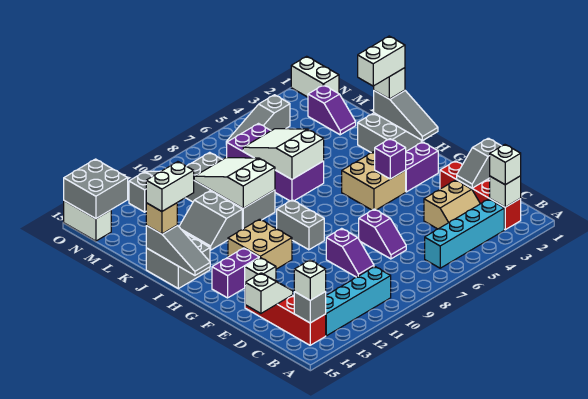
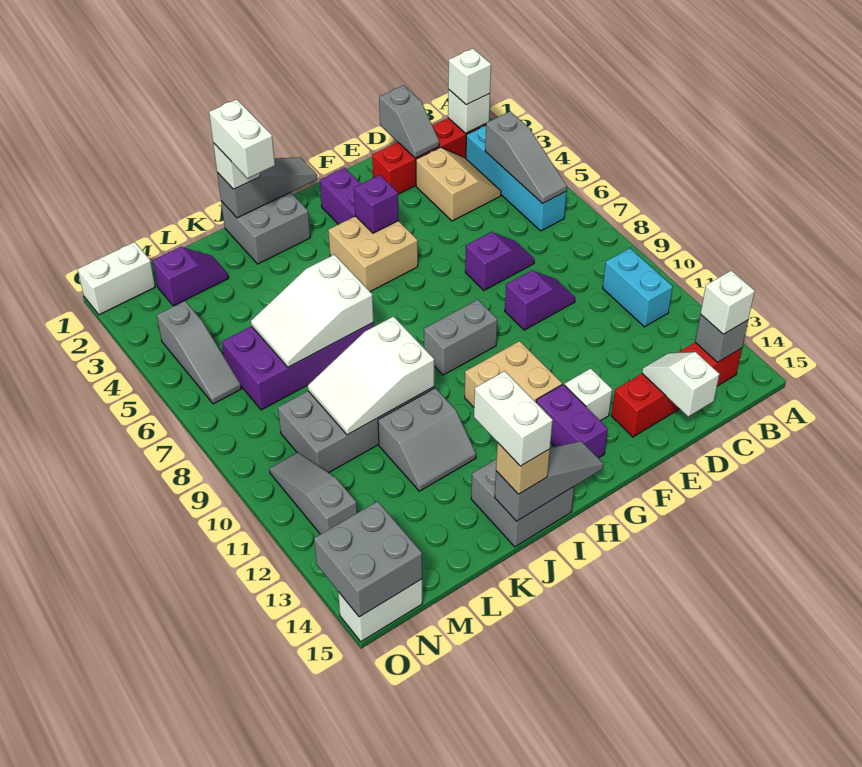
none -> grey 1x3 slope [485,111,567,203]
cyan 1x4 brick [326,267,391,336] -> cyan 1x2 brick [603,248,673,327]

